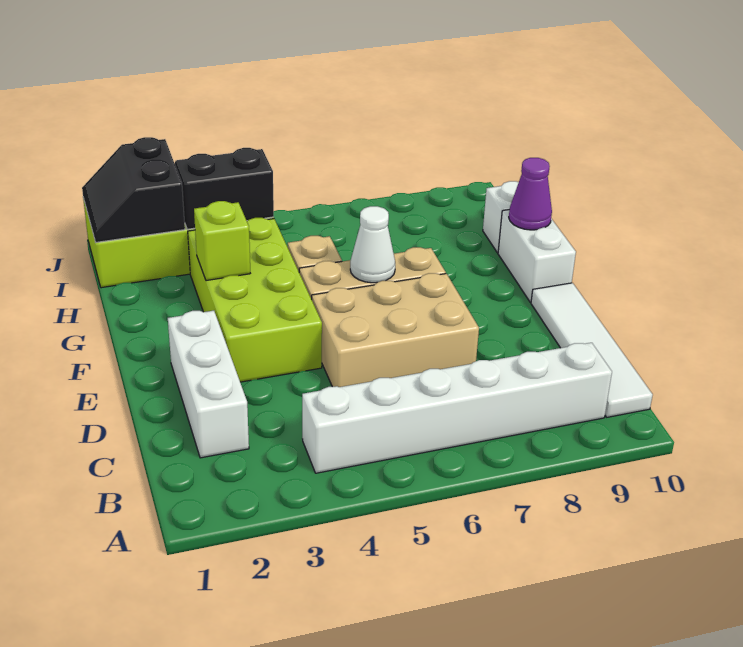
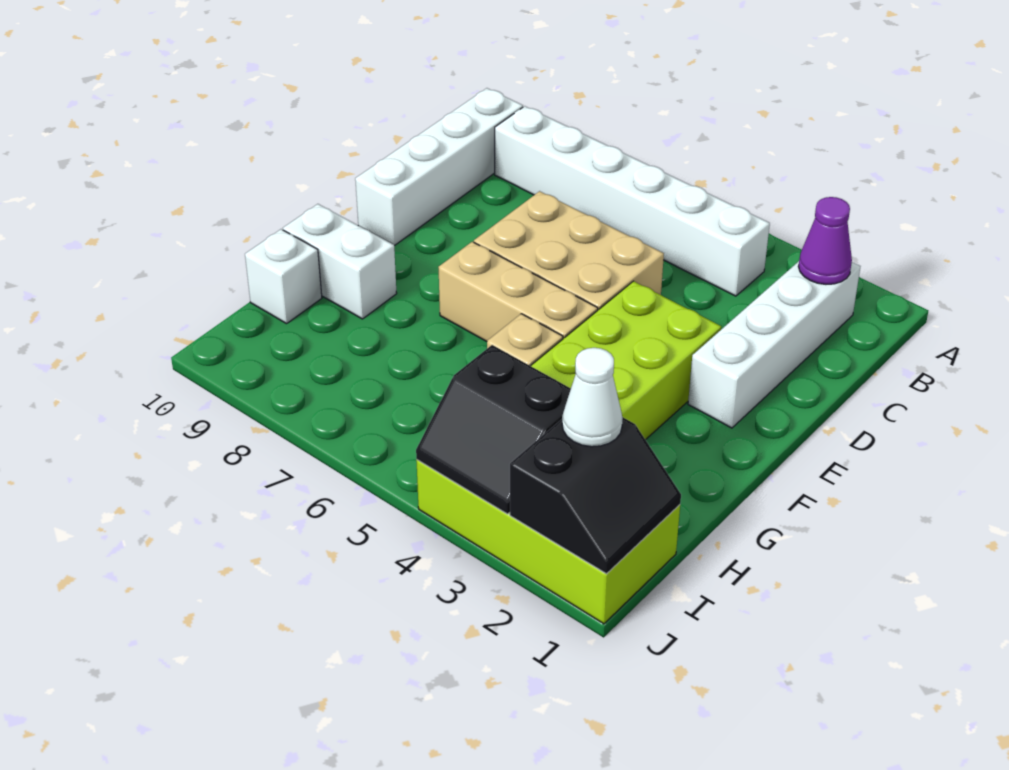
white 1x4 tile [531,283,653,417] -> white 1x4 brick [355,88,523,246]
white 1x3 brick [168,311,249,458] -> white 1x4 brick [688,261,860,428]
white 1x1 cone [350,206,395,283] -> white 1x1 cone moved to [562,348,622,447]
white 1x2 brick [498,210,576,302] -> white 1x2 brick turned to [283,204,397,319]
lime 1x1 brick [194,201,250,281] -> none
purple 1x1 cone [509,158,552,230] -> purple 1x1 cone moved to [798,197,852,284]

